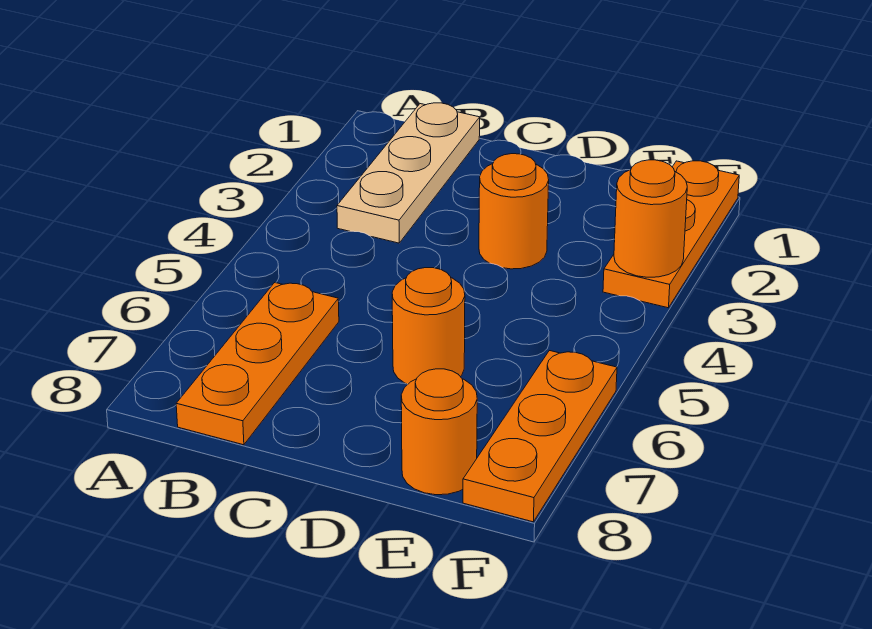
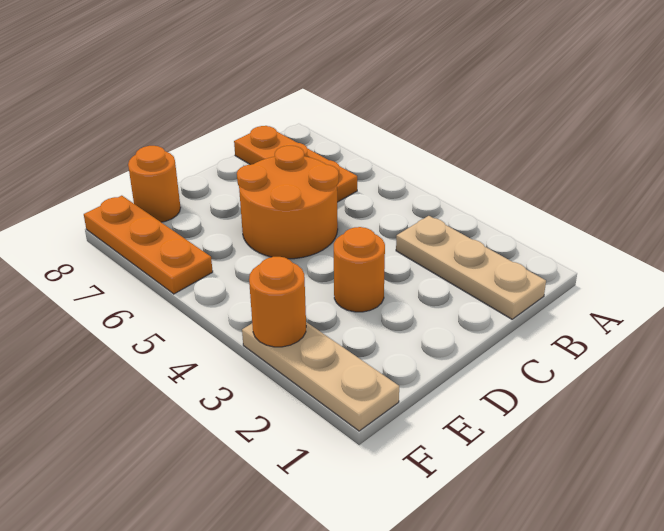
orange 1x1 round brick [392,268,465,384] -> orange 2x2 round brick [237,146,339,259]
orange 1x3 plate [603,161,739,308] -> tan 1x3 plate [242,322,399,431]

